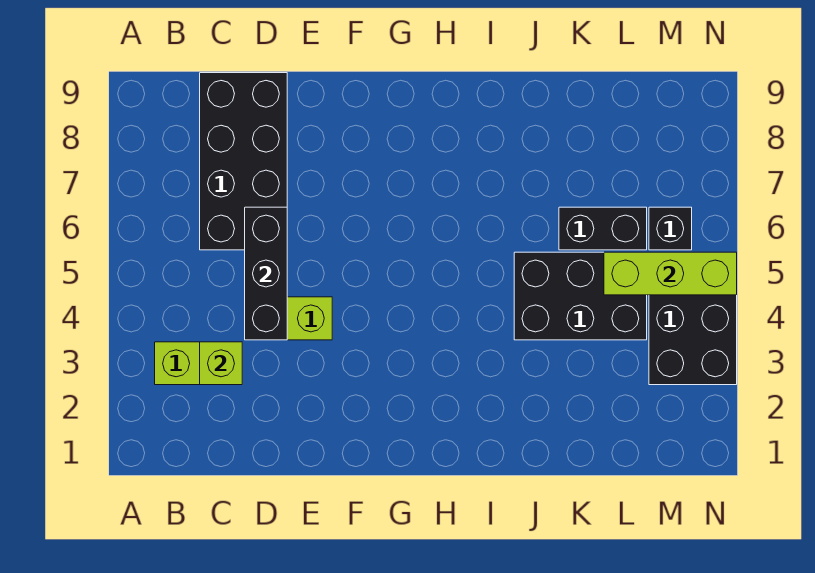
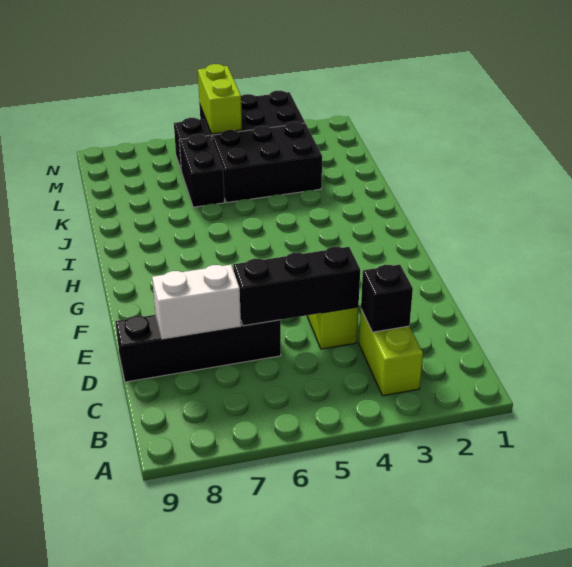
lime 1x1 brick [200,342,242,385] -> black 1x1 brick [361,265,413,332]
black 2x4 brick [200,73,287,250] -> black 1x4 brick [115,315,281,382]
none -> white 1x2 brick [152,265,241,339]
black 2x3 brick [514,252,647,340] -> black 2x3 brick turned to [212,122,322,203]
lime 1x3 brick [604,252,737,295] -> lime 1x2 brick [198,64,242,134]

